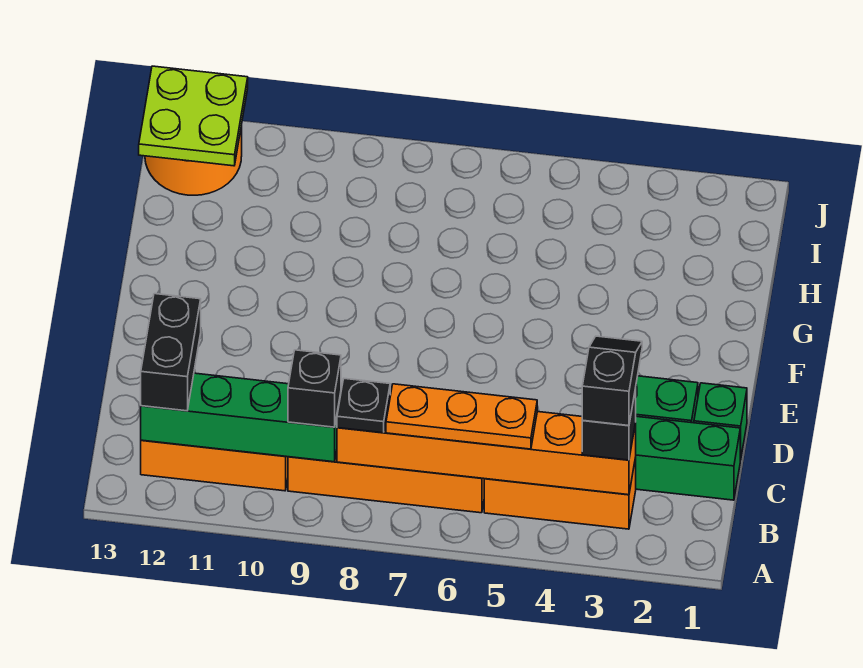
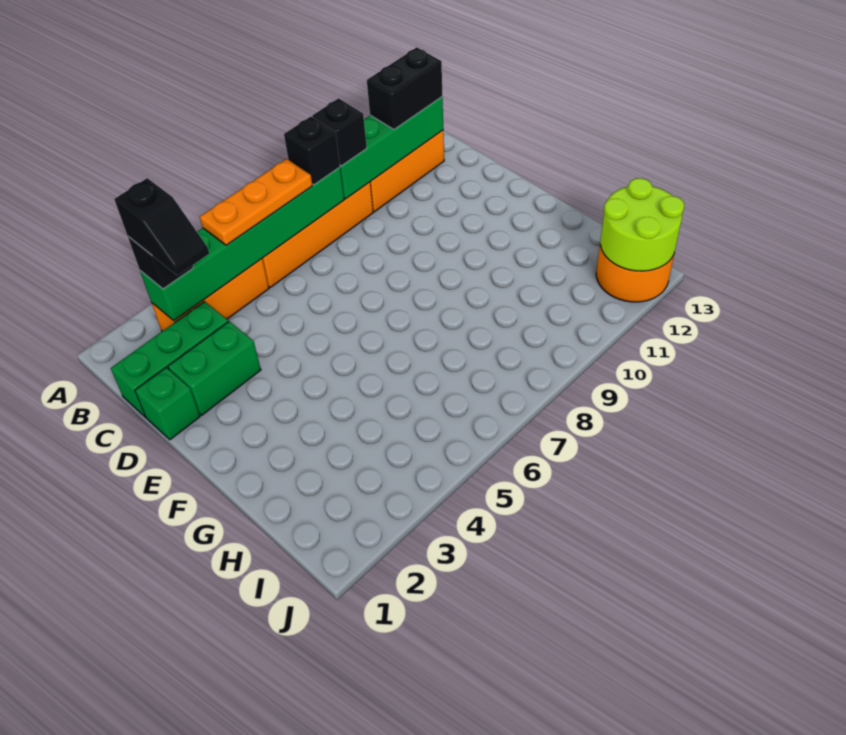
orange 1x6 brick [337,395,636,495] -> green 1x6 brick [140,167,344,321]
black 1x1 plate [337,379,390,433] -> black 1x1 brick [284,117,340,185]
black 1x2 brick [141,294,201,411] -> black 1x2 brick turned to [367,47,442,129]
lime 2x2 plate [139,66,248,166] -> lime 2x2 round brick [600,178,684,271]

